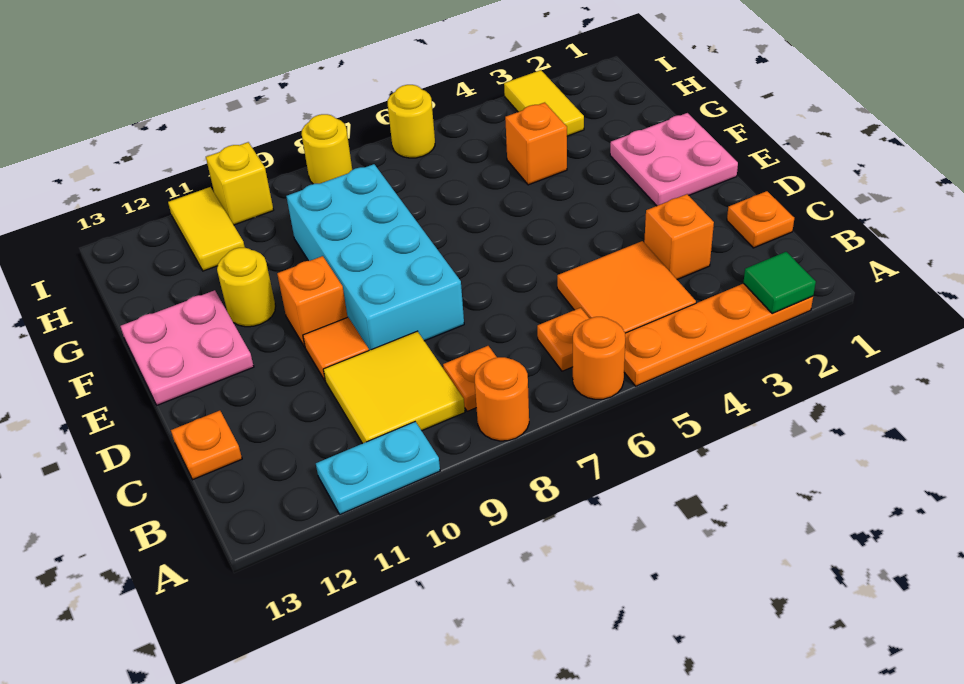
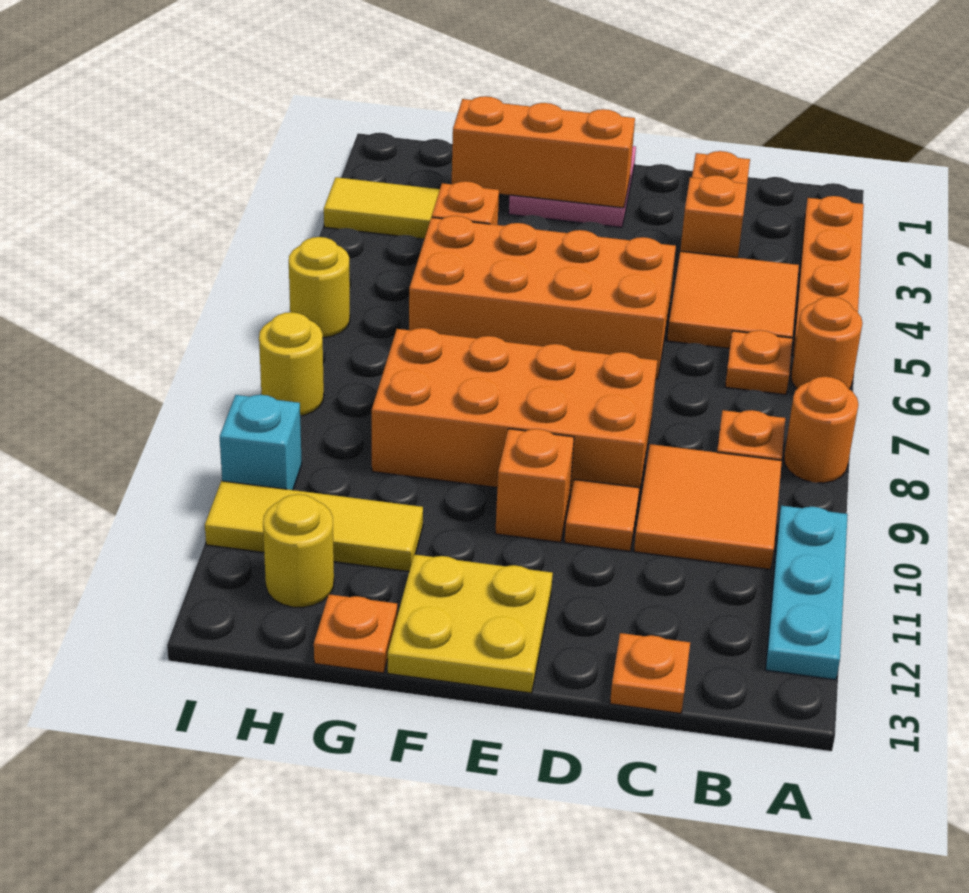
green 1x1 tile [743,252,816,314] -> none
cyan 1x2 plate [316,422,440,514] -> cyan 1x3 plate [766,506,848,680]
yellow 2x2 tile [323,331,465,443] -> orange 2x2 tile [634,444,782,569]
none -> orange 2x4 brick [409,216,676,379]
cyan 2x4 brick [286,164,464,350] -> orange 2x4 brick [372,328,657,501]
none -> orange 1x3 brick [452,96,635,208]
pink 2x2 plate [120,290,254,405] -> yellow 2x2 plate [387,554,553,693]
yellow 1x1 round brick [217,248,276,327] -> yellow 1x1 round brick moved to [263,494,334,607]
none -> orange 1x1 plate [314,594,397,673]
yellow 1x2 tile [168,187,245,271] -> yellow 1x3 tile [205,481,423,571]
yellow 1x1 brick [206,142,273,225] -> cyan 1x1 brick [220,395,302,490]

